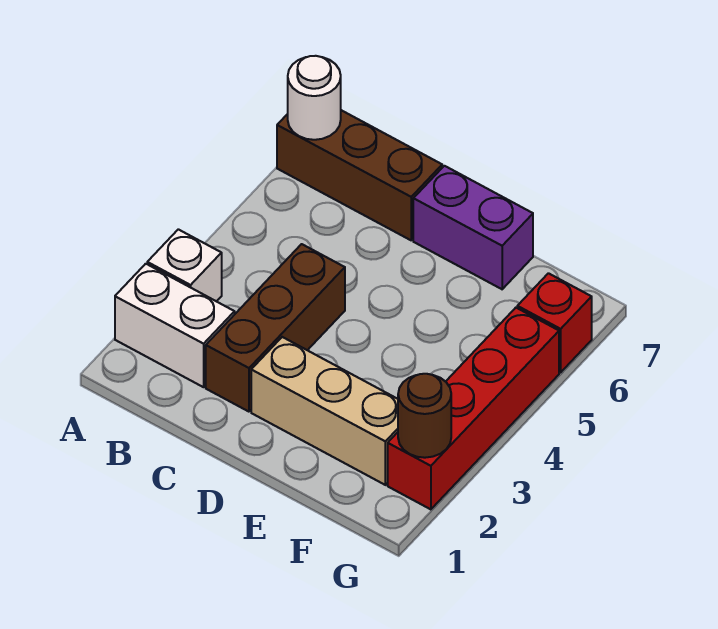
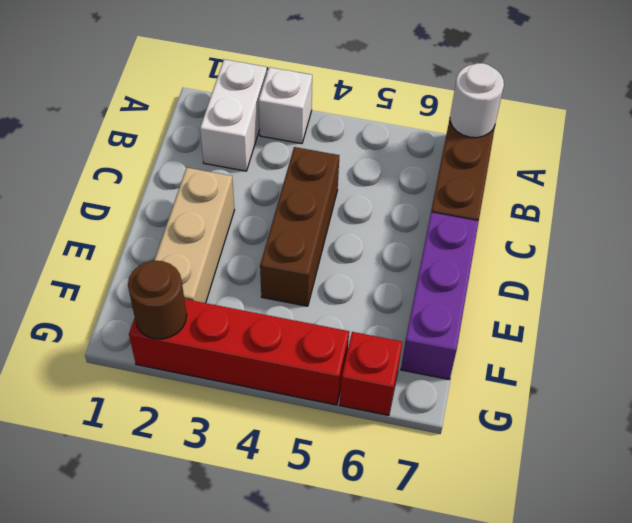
brown 1x3 brick [206,244,345,412] -> brown 1x3 brick turned to [260,147,339,306]
purple 1x2 brick [413,166,533,289] -> purple 1x3 brick [401,212,479,379]

